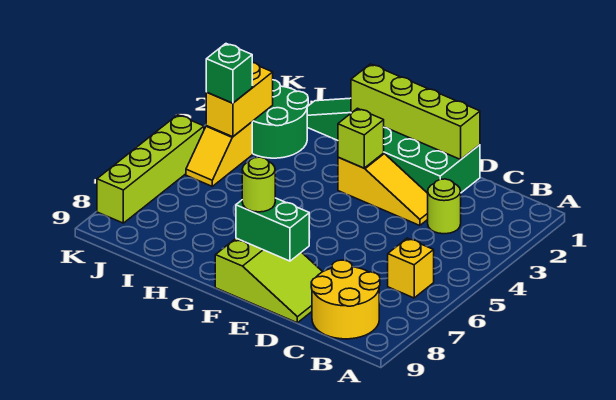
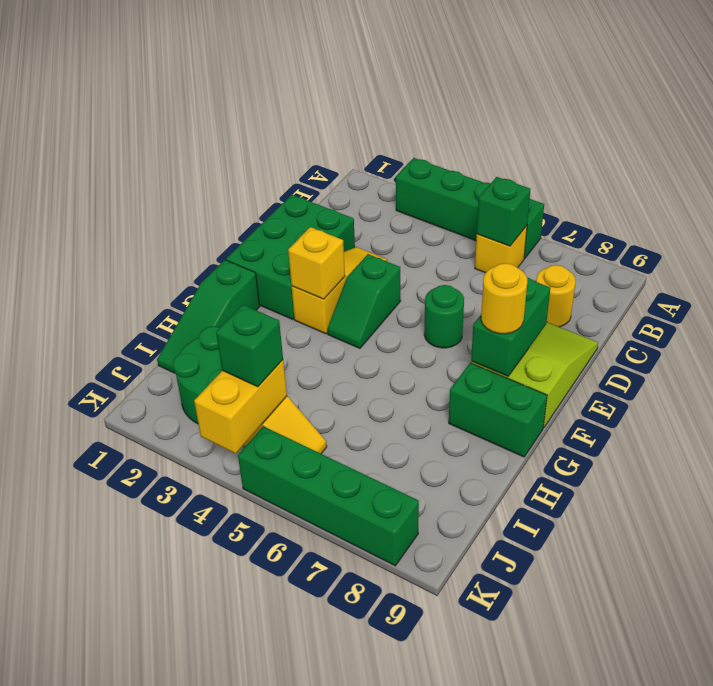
none -> green 1x4 brick [396,158,544,259]
none -> green 1x1 brick [477,177,530,246]
yellow 2x2 round brick [311,260,380,339] -> yellow 1x1 round brick [536,265,576,327]
lime 1x1 round brick [428,179,461,234] -> none
lime 1x4 brick [351,64,480,159] -> none
none -> green 1x2 slope [327,254,401,348]
none -> green 1x1 round brick [424,285,464,348]
lime 1x1 brick [338,108,384,168] -> yellow 1x1 brick [288,227,345,299]
lime 1x1 round brick [242,157,275,212] -> yellow 1x1 round brick [481,263,527,334]
none -> green 1x2 brick [449,363,547,457]
yellow 1x2 brick [206,62,273,137] -> yellow 1x2 brick turned to [194,360,287,454]
lime 1x4 brick [97,115,204,223] -> green 1x4 brick [238,426,419,566]

